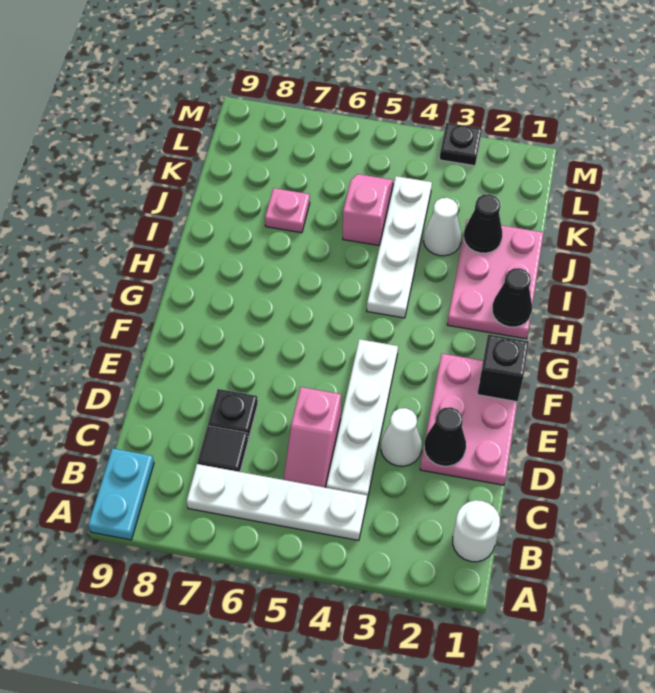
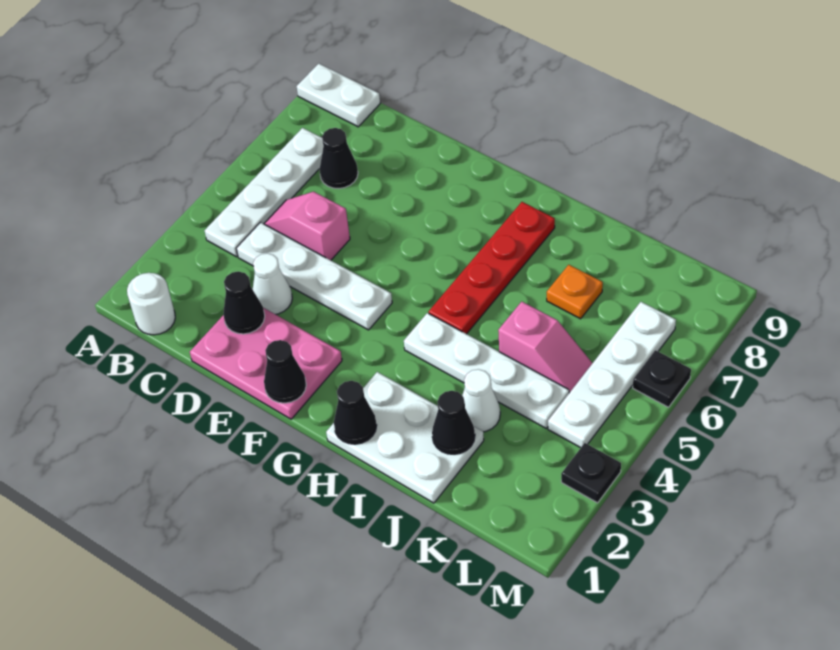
cyan 1x2 plate [88,448,154,540] -> white 1x2 plate [297,64,380,127]
black 1x1 tile [197,426,248,472] -> black 1x1 cone [319,128,358,189]
black 1x1 plate [208,389,258,439] -> black 1x1 plate moved to [633,350,691,407]
black 1x1 brick [477,334,529,402] -> black 1x1 cone [264,340,306,403]
pink 2x3 plate [447,220,544,339] -> white 2x3 plate [326,372,484,503]
none -> red 1x4 plate [429,202,555,334]
pink 1x1 plate [265,188,310,233] -> orange 1x1 plate [547,265,603,319]
none -> white 1x4 plate [548,302,676,448]

